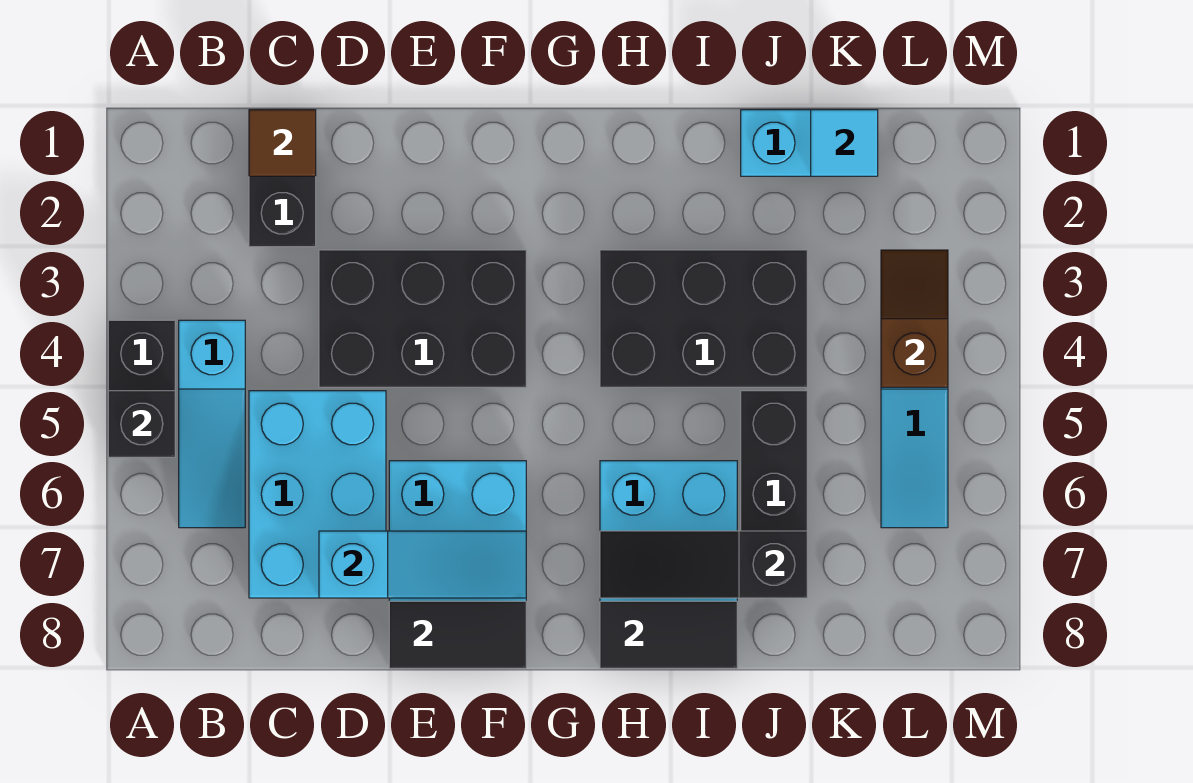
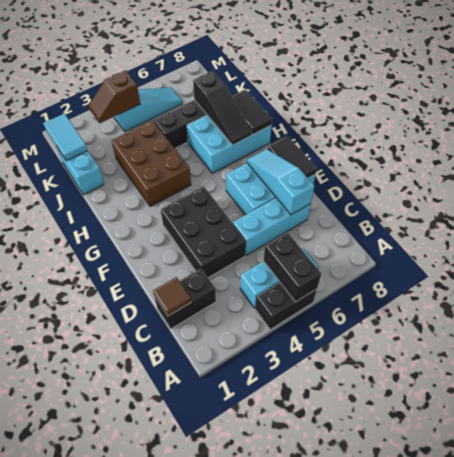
black 1x1 brick [108,391,175,457] -> black 1x2 brick [264,232,321,302]
cyan 2x3 brick [249,391,386,598] -> cyan 1x3 brick [233,198,311,255]
black 2x3 brick [600,250,807,387] -> brown 2x3 brick [111,120,191,206]
cyan 1x1 tile [811,110,878,176] -> cyan 1x2 tile [43,113,88,161]

